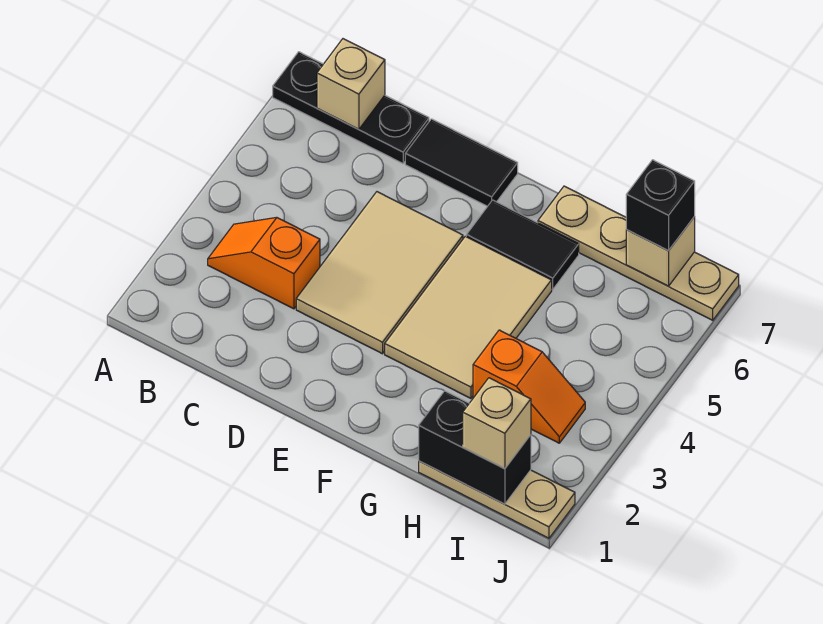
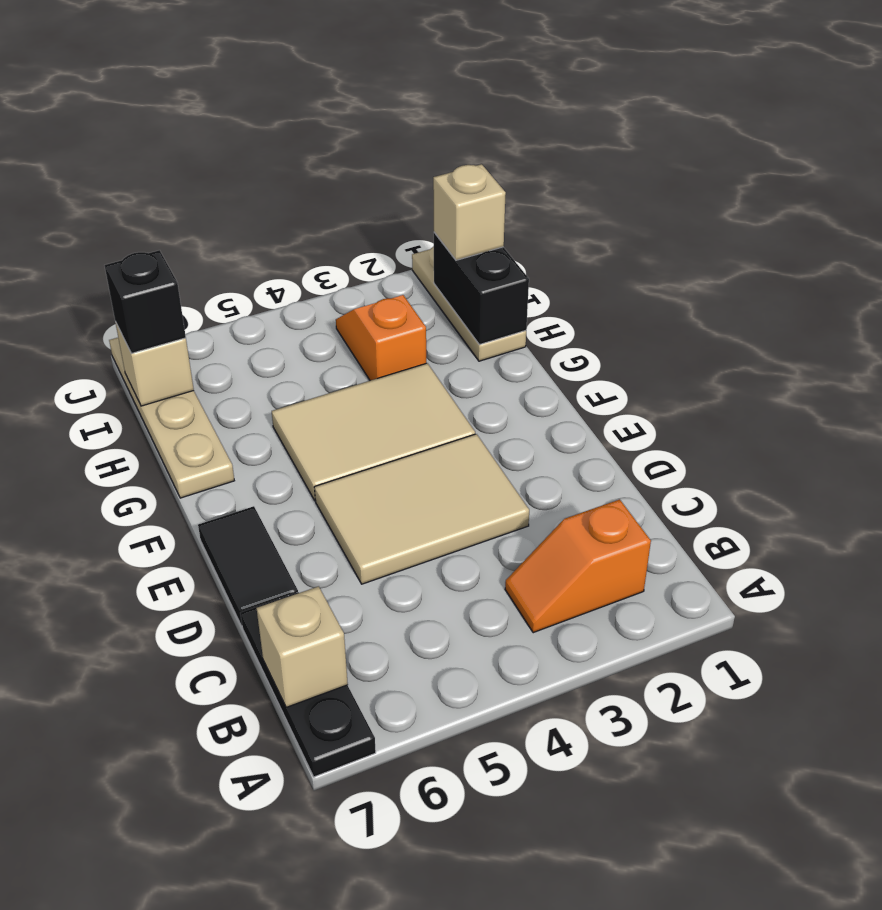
orange 1x2 slope [208,217,320,309] -> orange 1x2 slope turned to [505,499,651,633]
black 1x2 tile [466,200,579,289] -> none

